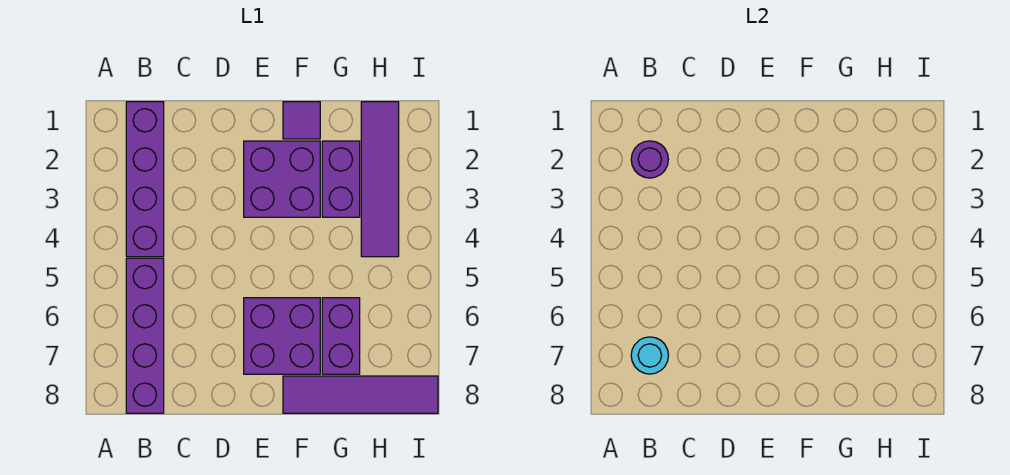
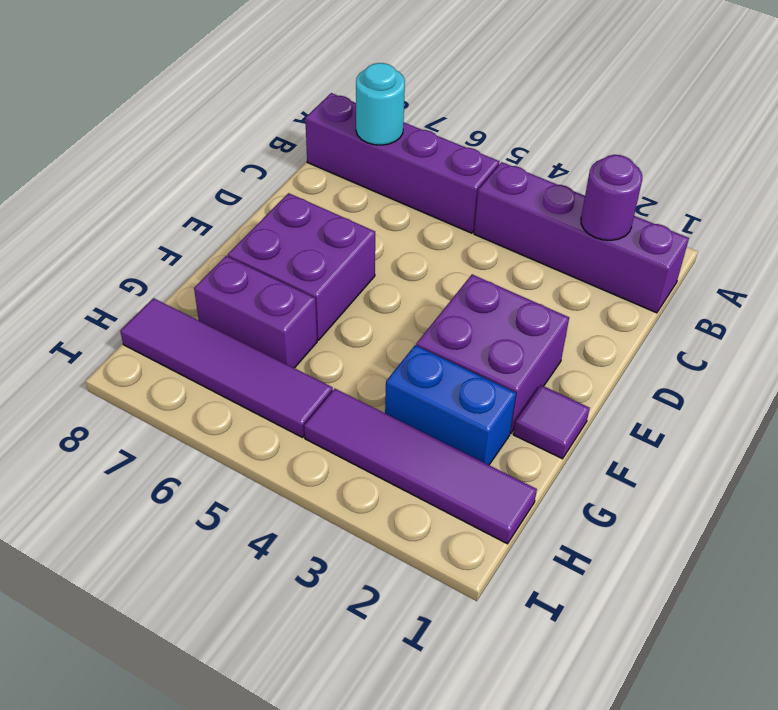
purple 1x4 tile [283,376,438,413] -> purple 1x4 tile turned to [120,298,333,437]
purple 1x2 brick [322,141,360,217] -> blue 1x2 brick [385,345,516,465]

